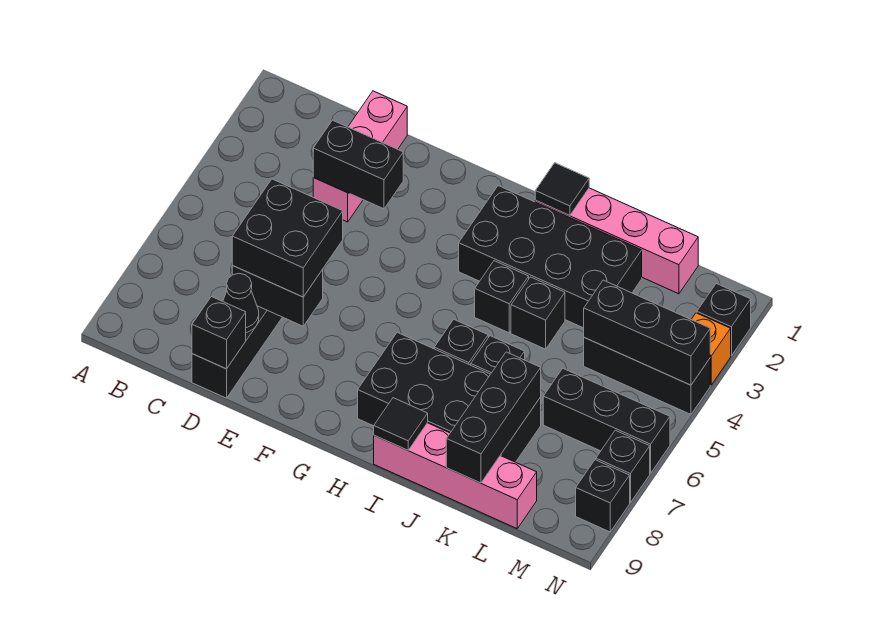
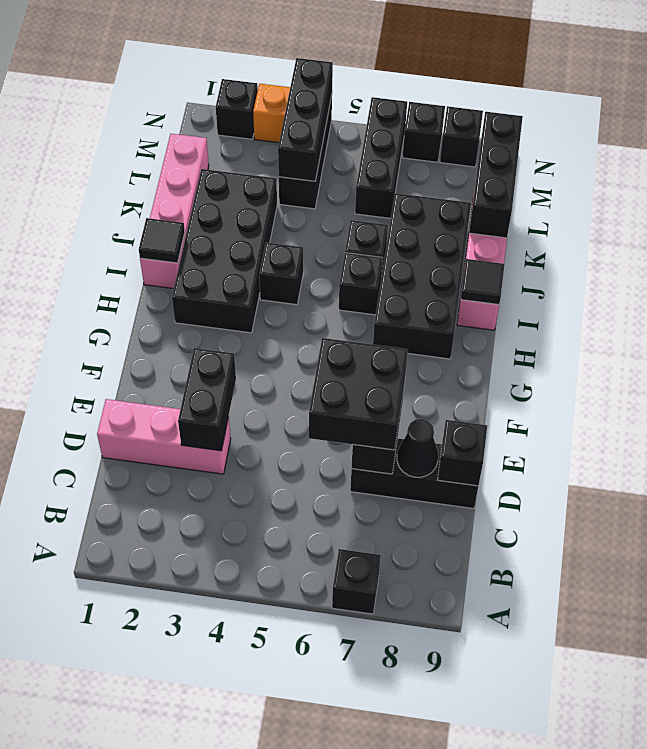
black 1x1 brick [511,277,565,349] -> black 1x1 brick moved to [332,549,381,614]
black 1x3 brick [446,352,541,483] -> black 1x3 brick turned to [469,112,523,238]

